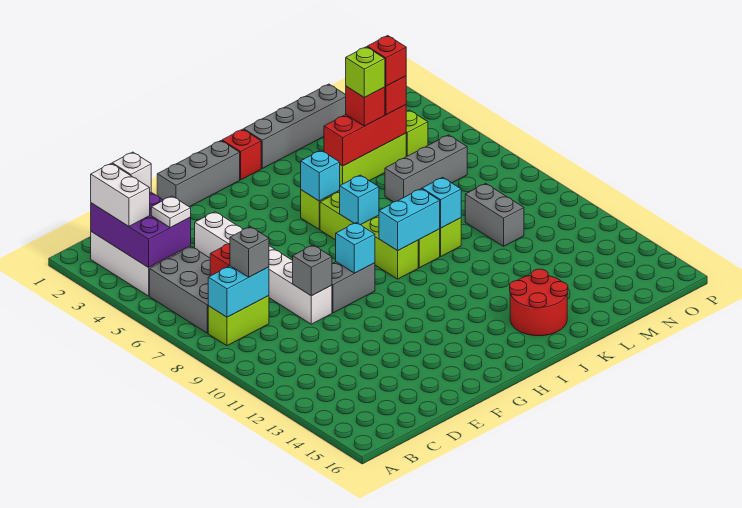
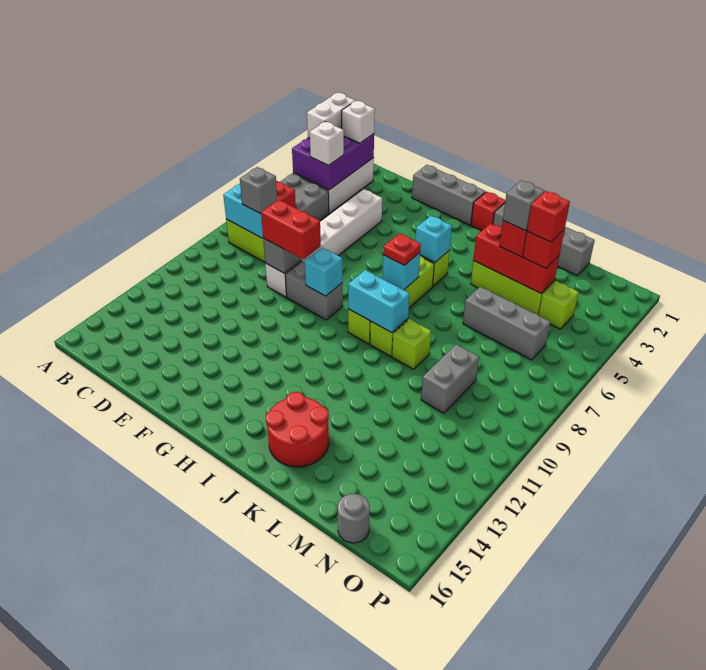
white 1x1 plate [151,196,191,228] -> white 1x1 brick [310,122,344,165]
none -> red 1x2 brick [261,200,321,259]
none -> red 1x1 plate [383,233,421,265]
cyan 1x1 brick [422,177,461,228] -> none
lime 1x1 brick [346,47,385,97] -> grey 1x1 brick [503,180,544,231]
none -> grey 1x1 round brick [337,494,370,543]

